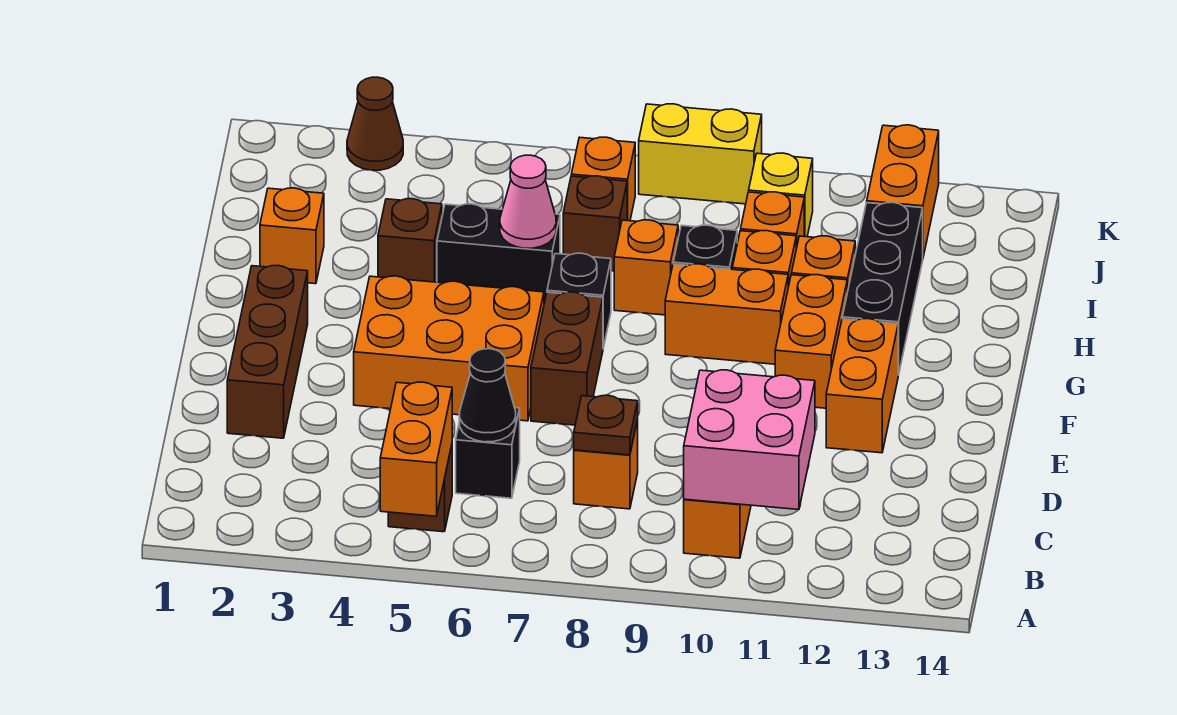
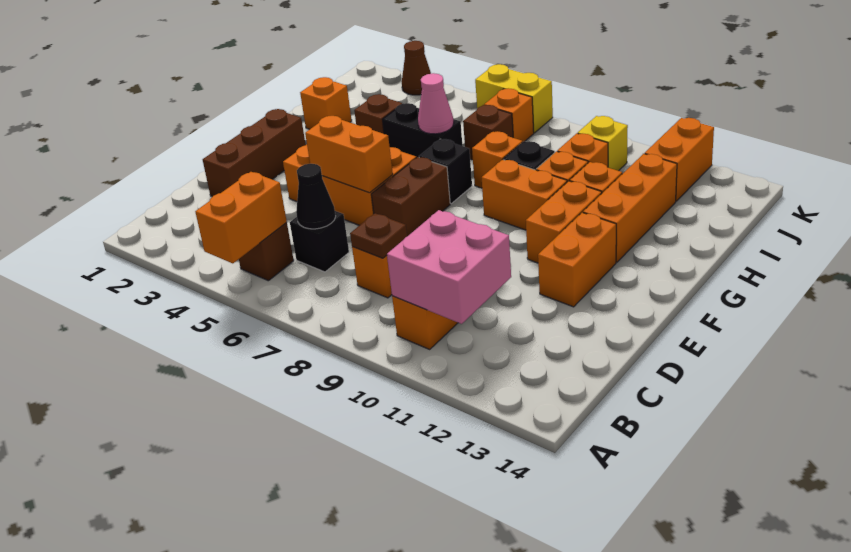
none -> orange 1x2 brick [305,116,393,193]
black 1x3 brick [842,202,923,375] -> orange 1x3 brick [583,154,677,262]
yellow 1x2 brick [639,104,762,204] -> yellow 1x2 brick moved to [475,64,553,133]

